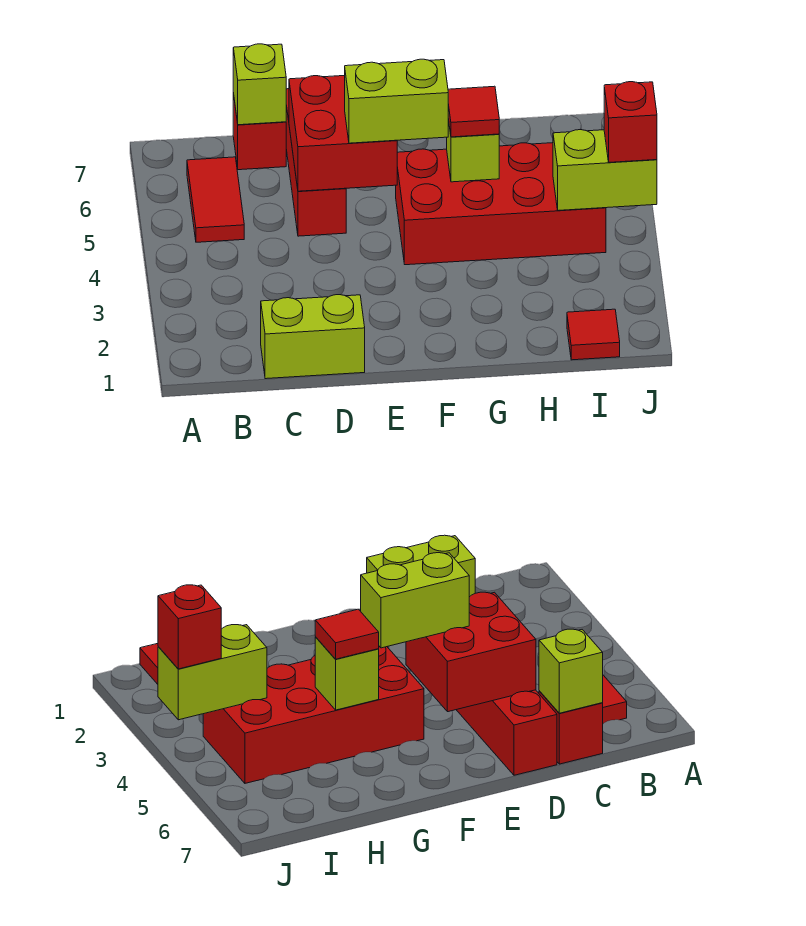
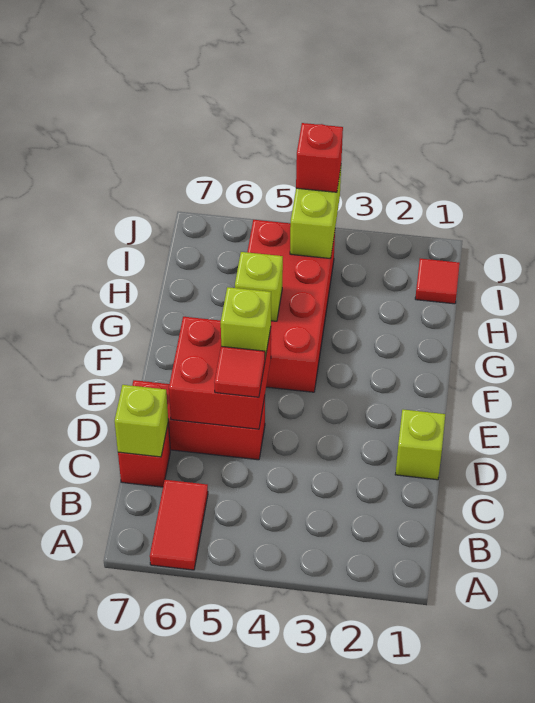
red 1x2 tile [187,157,244,242] -> red 1x2 tile turned to [150,480,208,570]
lime 1x2 brick [261,295,365,379] -> lime 1x1 brick [395,410,445,480]
lime 1x2 brick [345,59,448,143] -> lime 1x1 brick [221,287,271,358]
red 1x1 tile [448,86,499,137] -> red 1x1 tile moved to [214,346,265,397]

